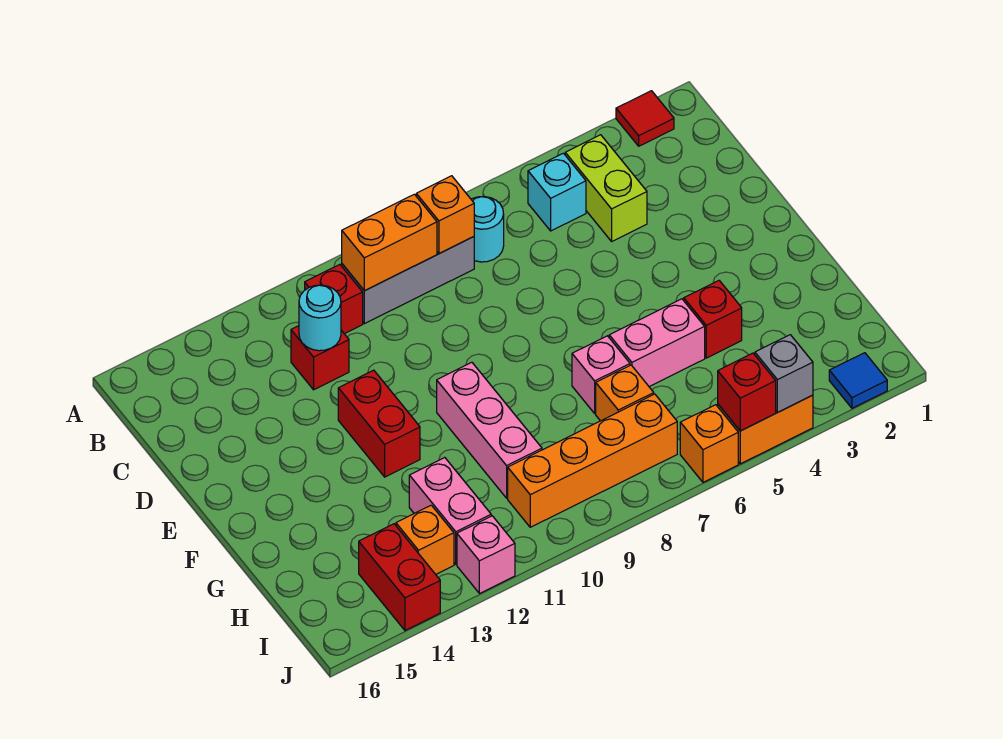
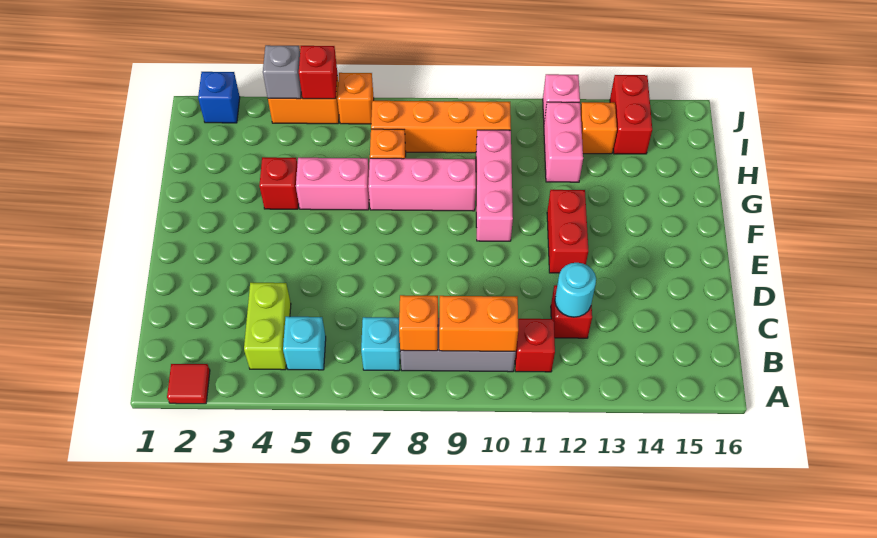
cyan 1x1 round brick [471,197,504,262] -> cyan 1x1 brick [361,317,401,371]
pink 1x1 brick [572,336,630,413] -> pink 1x3 brick [368,158,476,211]
blue 1x1 tile [829,353,887,408] -> blue 1x1 brick [198,72,240,123]

